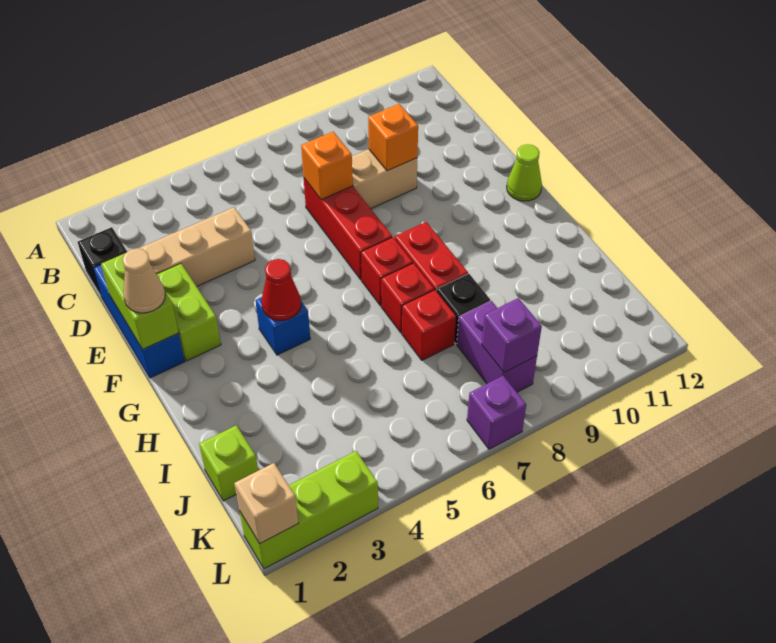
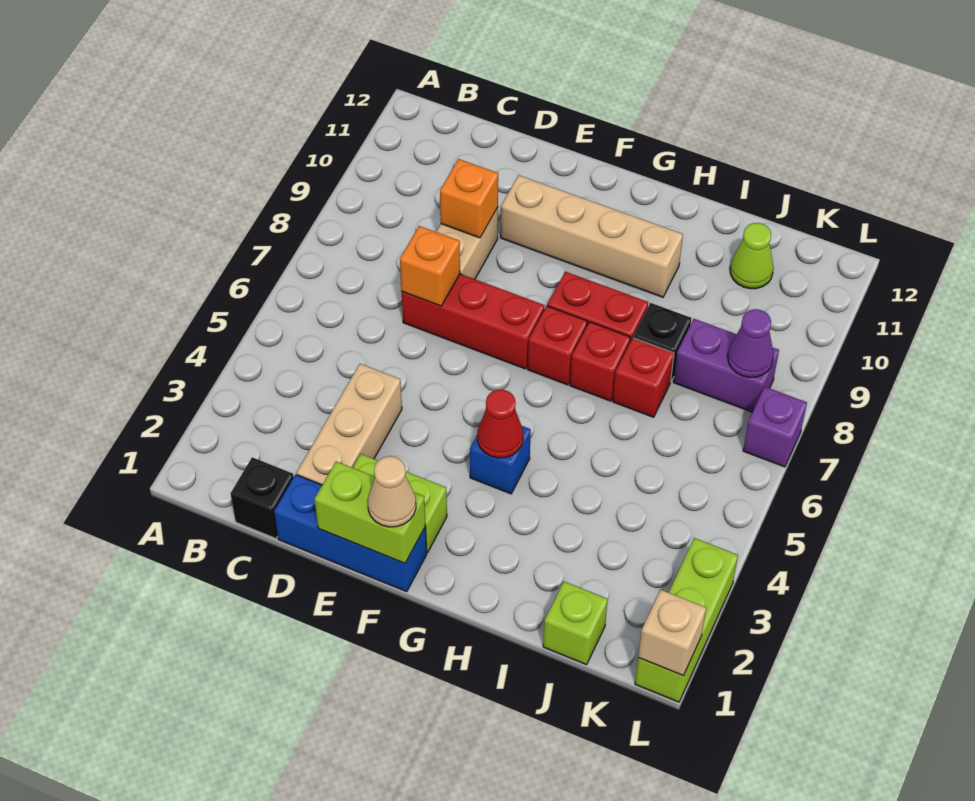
none -> tan 1x4 brick [501,175,683,297]
lime 1x1 cone [507,144,542,201] -> lime 1x1 cone moved to [730,223,774,289]
purple 1x1 brick [482,298,542,373] -> purple 1x1 cone [728,309,774,377]

